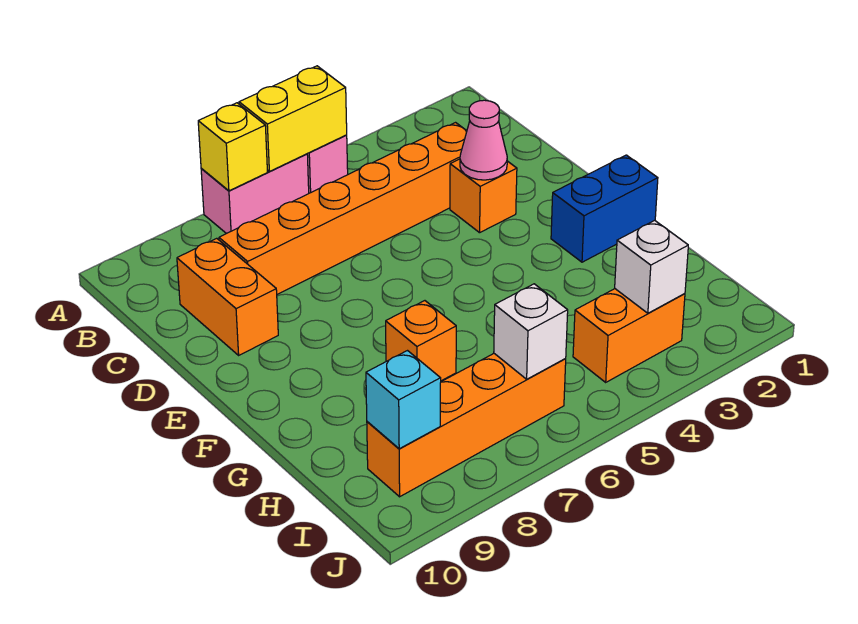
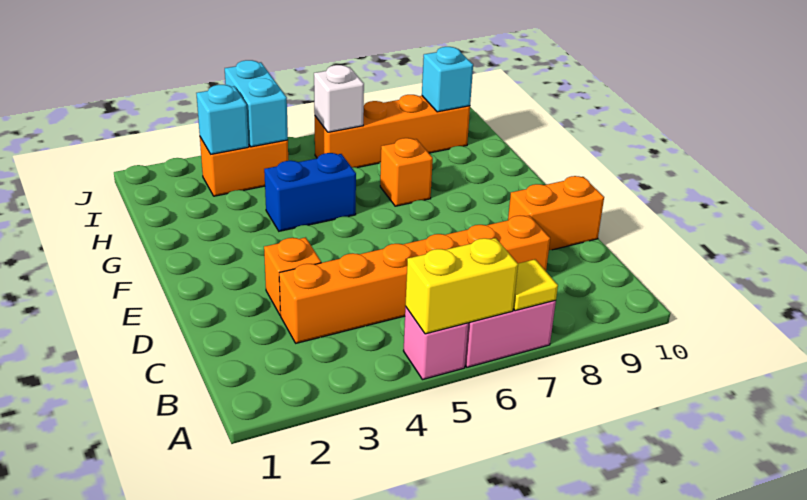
yellow 1x1 brick [198,103,267,191] -> yellow 1x1 tile [513,260,558,311]
orange 1x2 brick [177,238,278,355] -> orange 1x2 brick turned to [508,176,604,250]
pink 1x1 cone [460,100,507,180] -> none
blue 1x2 brick [551,155,658,262] -> blue 1x2 brick moved to [264,153,356,231]
white 1x1 brick [615,220,688,313] -> cyan 1x1 brick [196,85,249,154]
none -> cyan 1x2 brick [225,60,288,147]

